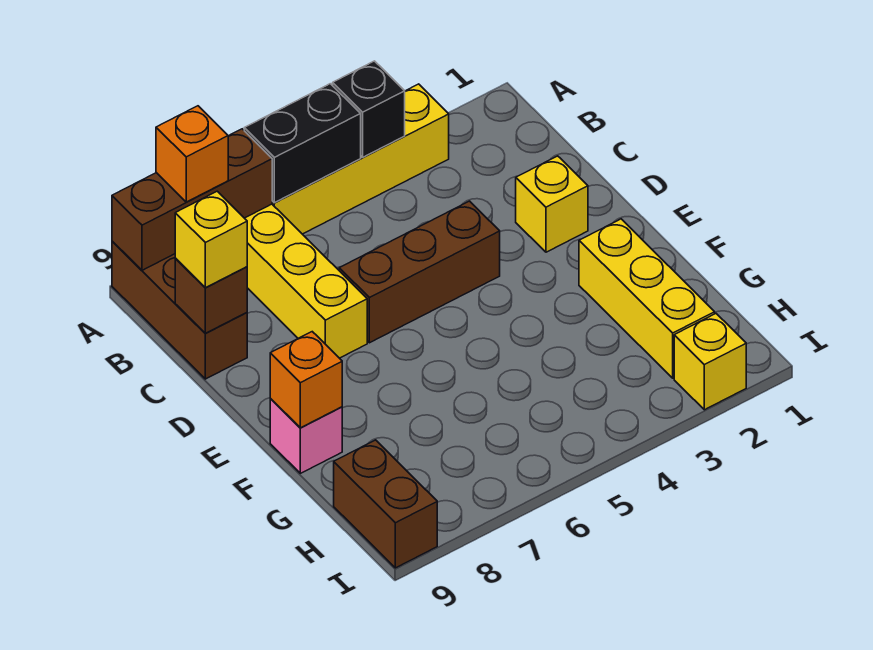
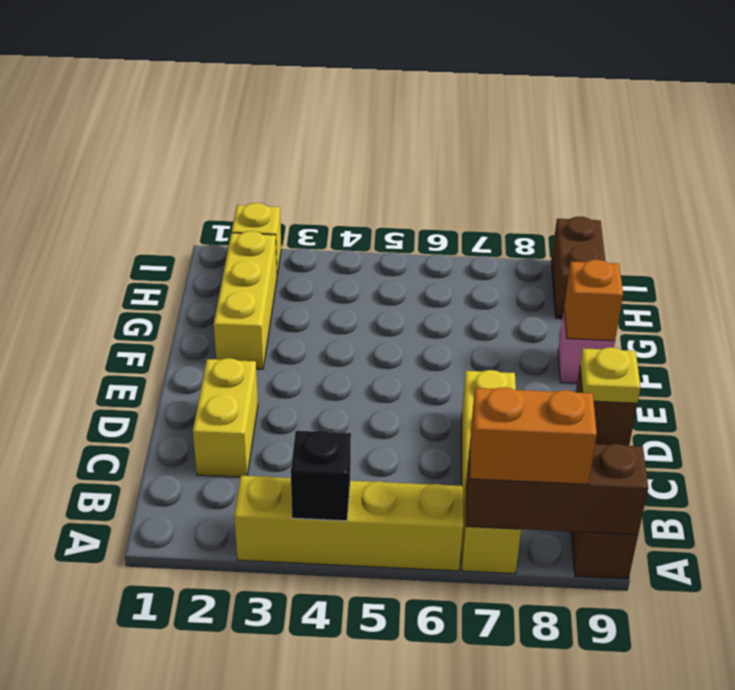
black 1x2 brick [244,84,361,203] -> none
orange 1x1 brick [156,106,228,202] -> orange 1x2 brick [470,387,597,484]
yellow 1x1 brick [175,191,247,288] -> yellow 1x1 plate [580,347,641,403]
yellow 1x1 brick [516,156,588,252] -> yellow 1x2 brick [193,358,258,477]
brown 1x3 brick [339,201,500,343] -> none

